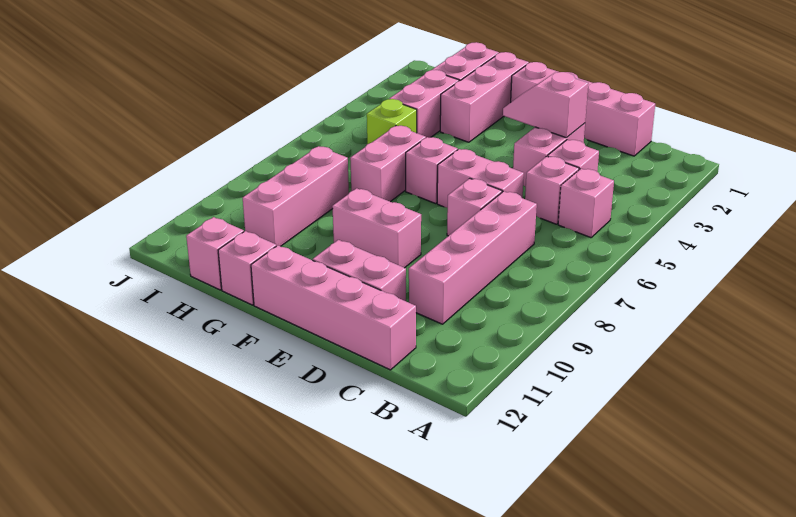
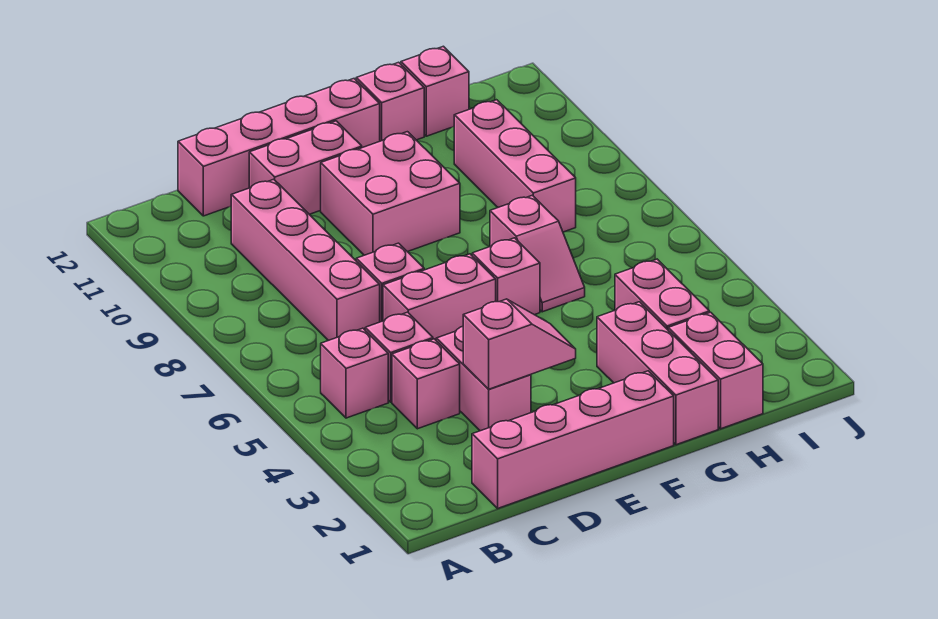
pink 1x2 brick [332,188,421,268] -> pink 2x2 brick [321,132,460,255]
pink 1x2 brick [350,126,426,202] -> pink 1x2 slope [490,195,585,312]
lime 1x1 brick [367,99,417,144] -> none

